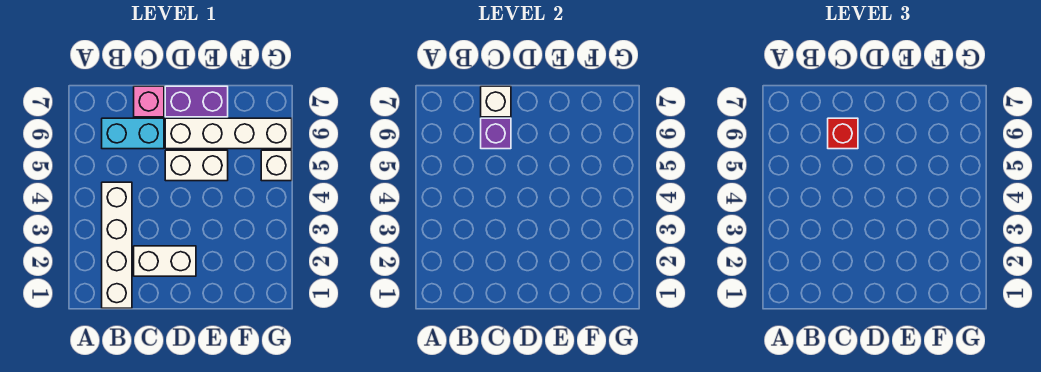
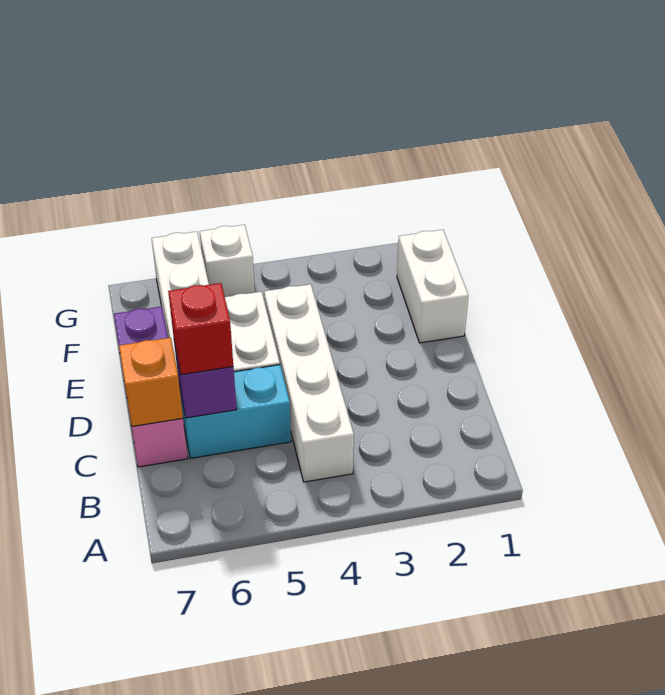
white 1x4 brick [102,182,132,308] -> white 1x4 brick turned to [264,284,354,482]
cyan 1x2 brick [102,118,164,149] -> cyan 1x2 brick turned to [179,365,291,458]
white 1x2 brick [134,246,196,276] -> white 1x2 brick moved to [397,230,468,343]
white 1x1 brick [481,86,511,117] -> orange 1x1 brick [119,338,183,427]

